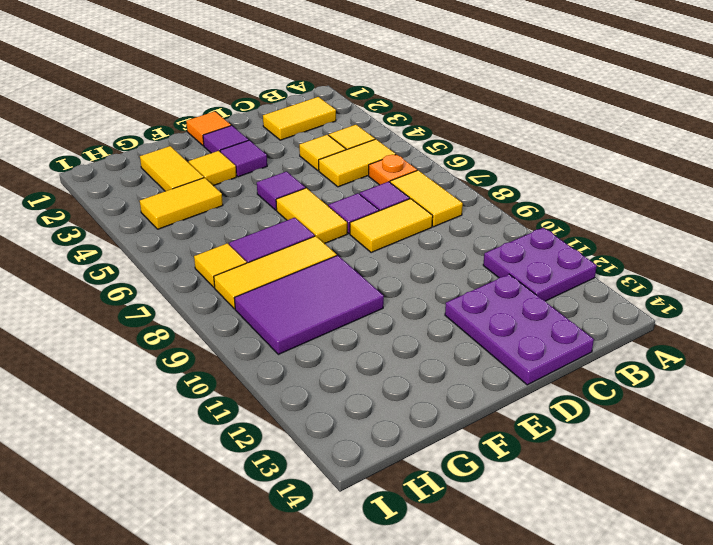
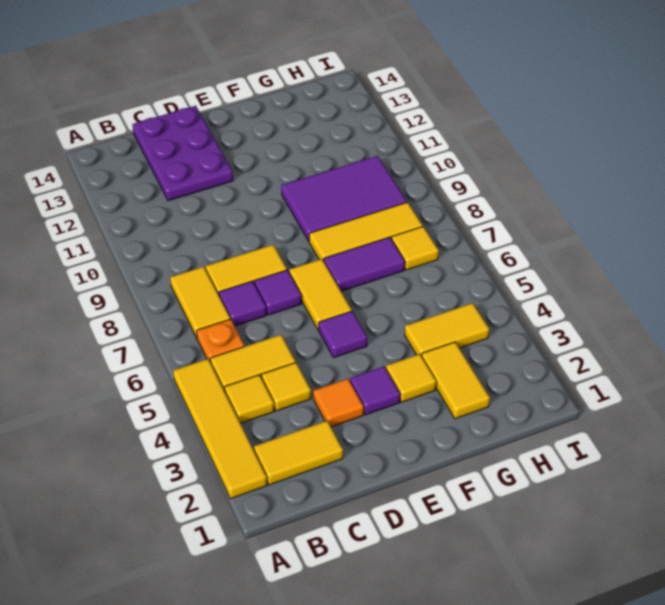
none -> yellow 1x4 tile [173,359,267,499]
purple 2x2 plate [483,228,597,301] -> none
orange 1x1 tile [186,111,231,146] -> orange 1x1 tile moved to [313,379,364,427]
purple 1x1 tile [203,126,248,153] -> none

